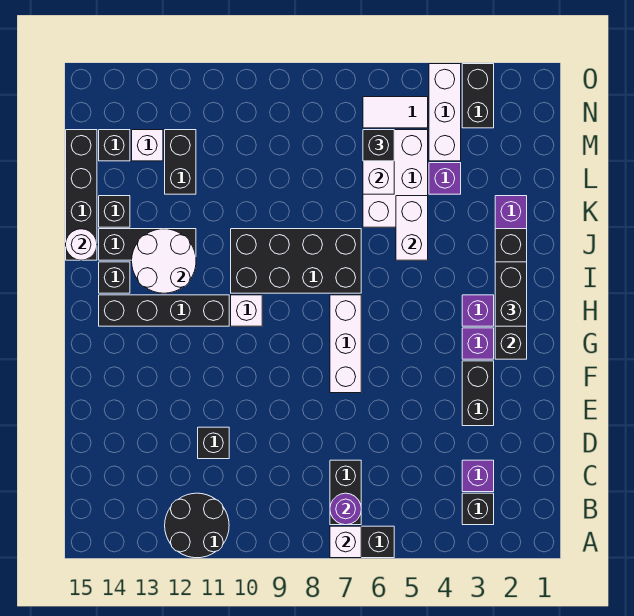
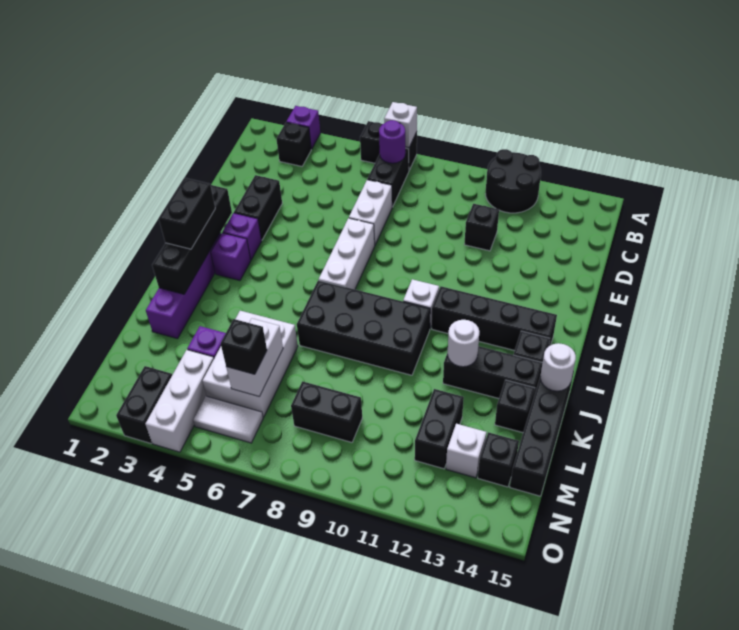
purple 1x1 brick [462,460,494,492] -> purple 1x1 brick moved to [286,106,320,149]
white 2x2 round brick [132,229,196,293] -> white 1x1 round brick [448,320,479,367]
white 1x2 brick [396,196,428,260] -> white 1x2 brick moved to [349,180,392,245]
none -> black 1x2 brick [291,381,362,442]

